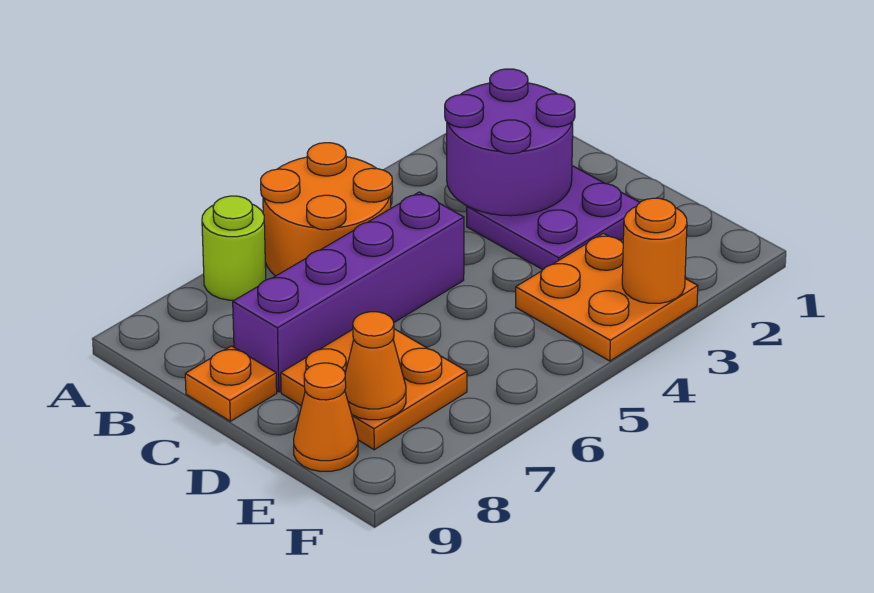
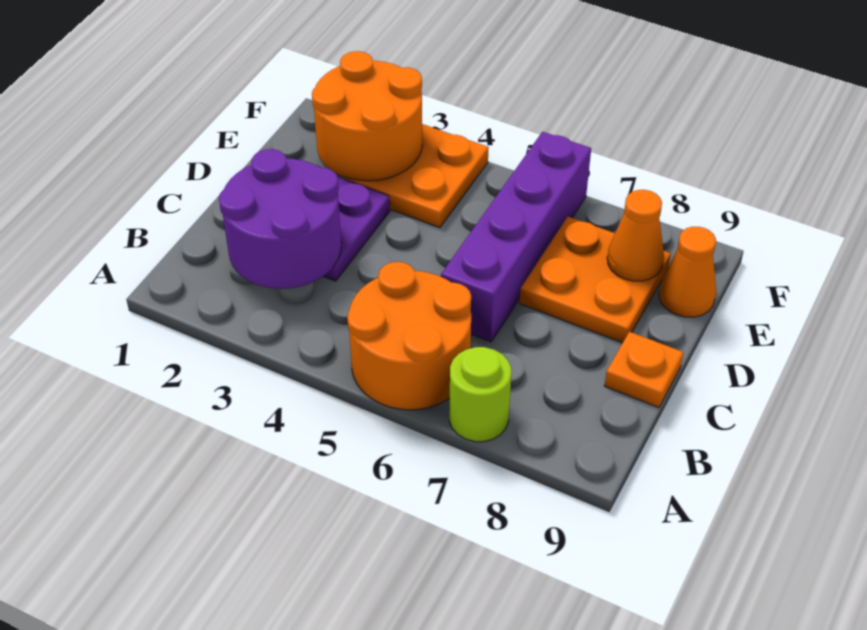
purple 1x4 brick [233,192,464,392] -> purple 1x4 brick turned to [441,132,591,342]
orange 1x1 round brick [622,198,687,303] -> orange 2x2 round brick [312,51,422,181]

